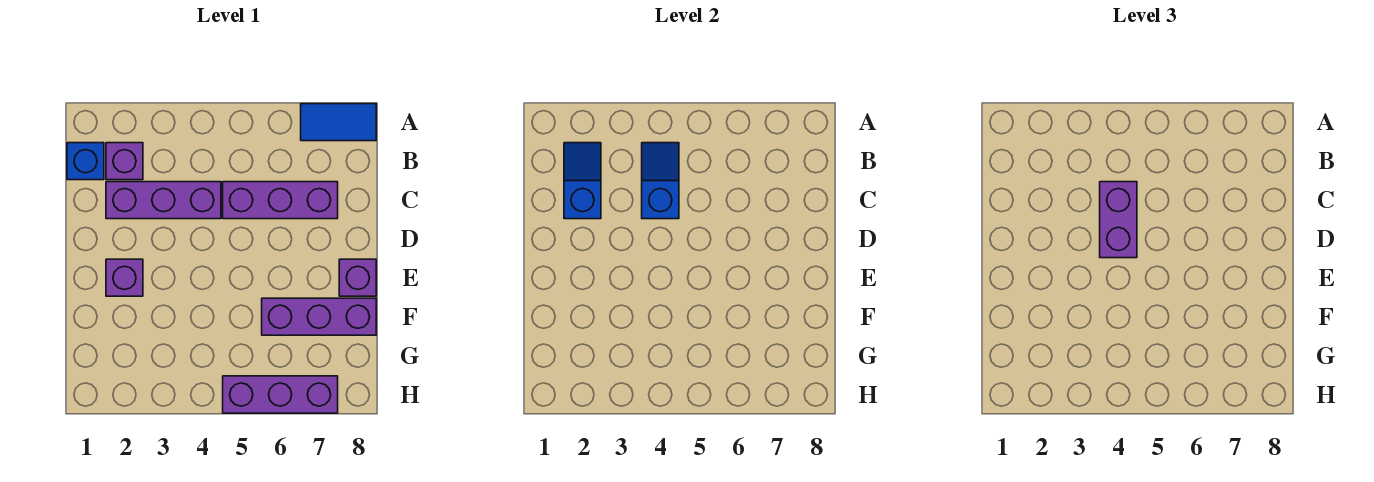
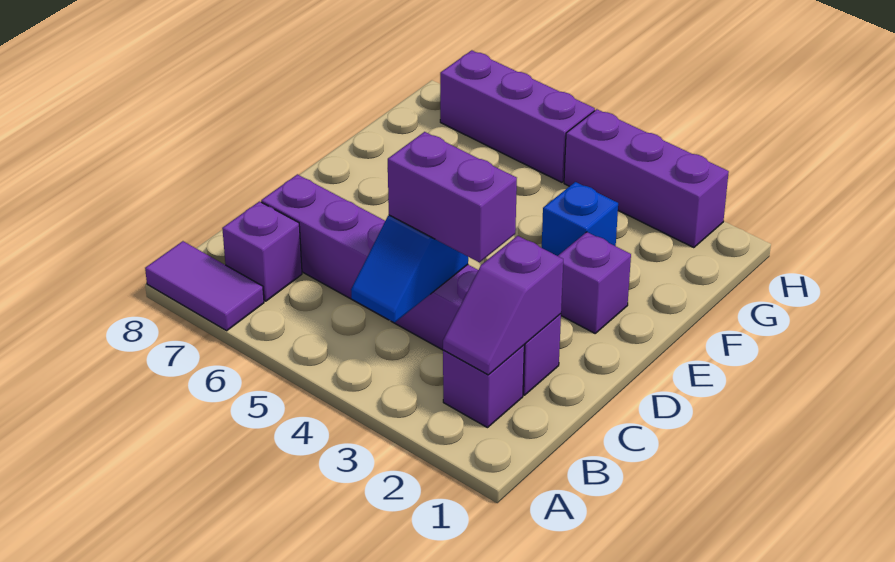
blue 1x2 tile [301,104,376,141] -> purple 1x2 tile [145,241,264,331]
blue 1x1 brick [67,143,104,180] -> blue 1x1 brick moved to [542,182,618,256]
blue 1x2 slope [564,143,601,219] -> purple 1x2 slope [443,236,563,375]
purple 1x2 brick [1100,182,1137,258] -> purple 1x2 brick turned to [388,132,517,262]
purple 1x1 brick [339,259,376,296] -> purple 1x1 brick moved to [222,202,302,301]
purple 1x3 brick [262,298,376,335] -> purple 1x3 brick moved to [564,109,729,248]

